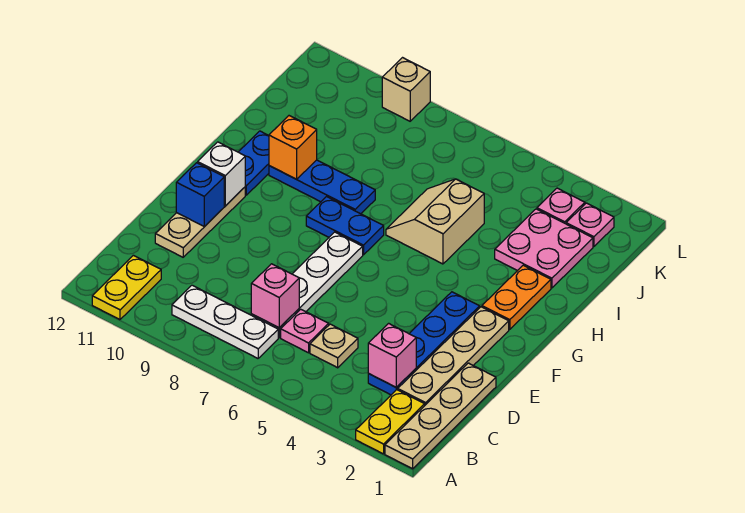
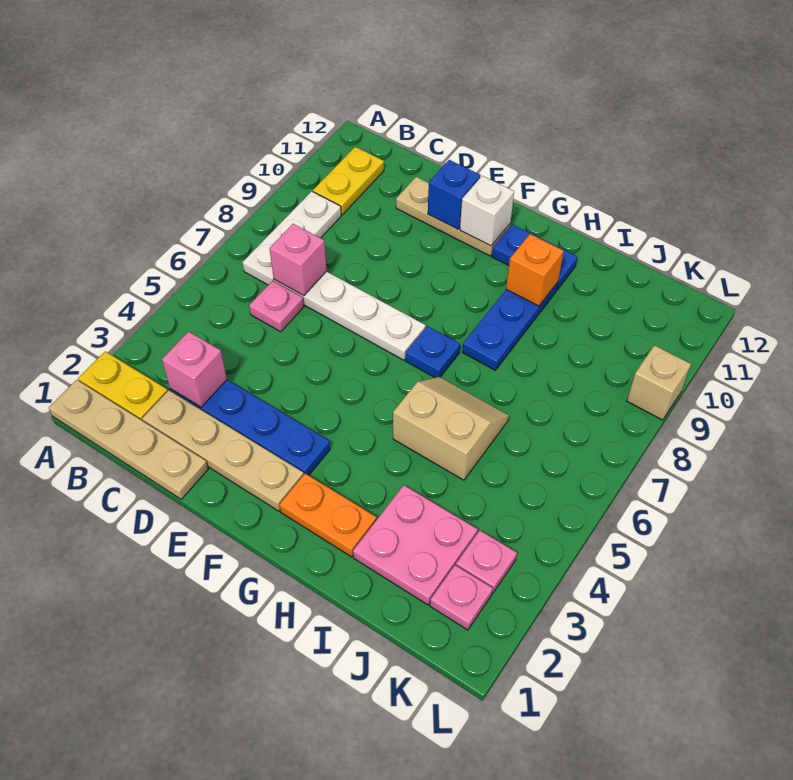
yellow 1x2 plate [92,255,161,320] -> yellow 1x2 plate turned to [313,147,384,215]
tan 1x1 plate [310,324,358,368] -> none
blue 1x2 plate [306,197,384,255] -> blue 1x1 plate [406,326,460,378]

